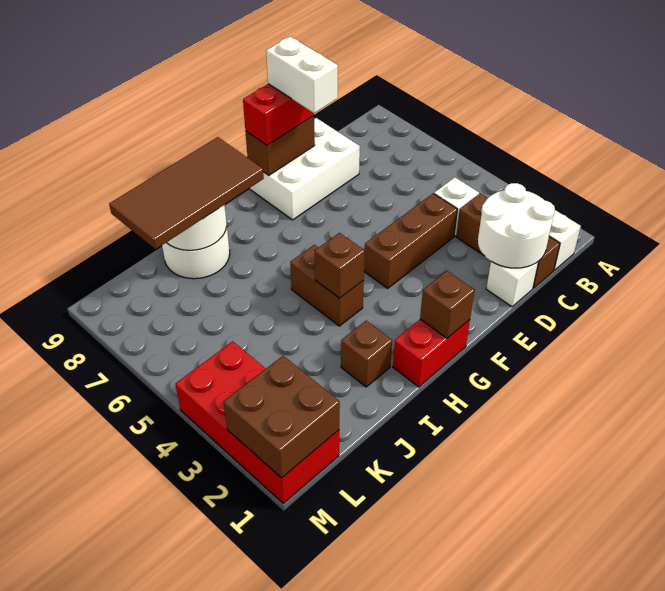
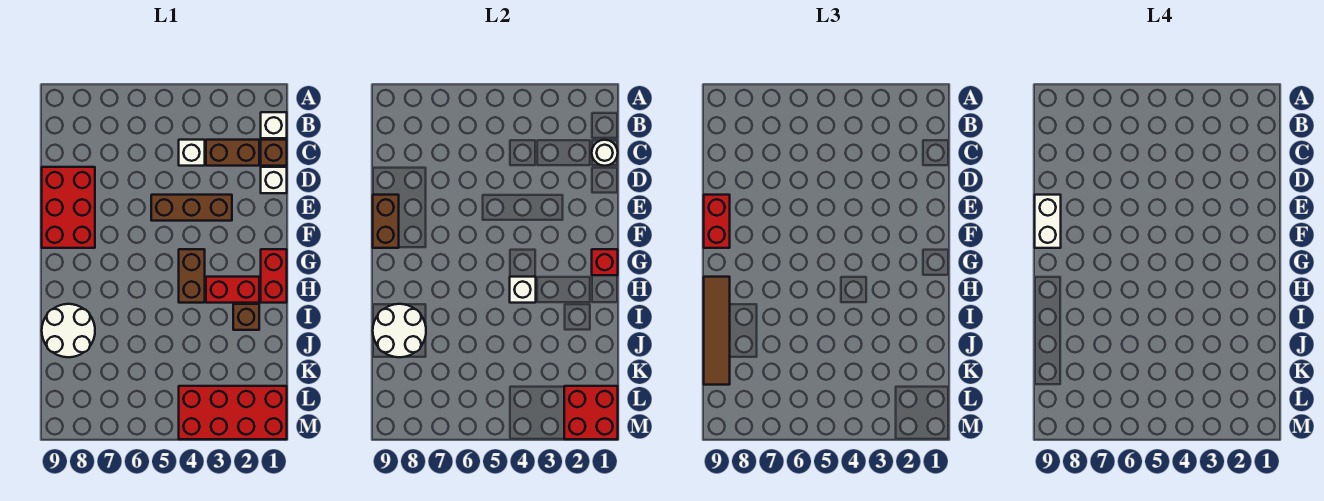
white 2x2 round brick [478,183,555,268] -> white 1x1 round brick [592,140,618,166]
brown 1x3 brick [364,194,457,288] -> brown 1x3 brick turned to [151,195,232,221]
white 2x3 brick [250,118,360,220] -> red 2x3 brick [42,167,95,248]
white 1x2 brick [266,36,338,113] -> white 1x2 brick turned to [1035,195,1061,248]
brown 1x1 brick [420,271,475,338] -> red 1x1 brick [592,249,618,275]
none -> red 1x2 brick [206,277,259,303]
brown 1x2 brick [290,245,364,326] -> brown 1x2 brick turned to [179,249,205,303]
brown 1x1 brick [315,233,365,298] -> white 1x1 brick [510,277,536,303]
brown 2x4 tile [109,137,264,249] -> brown 1x4 tile [704,277,730,385]
brown 2x2 brick [224,356,340,478] -> red 2x2 brick [564,386,618,439]

